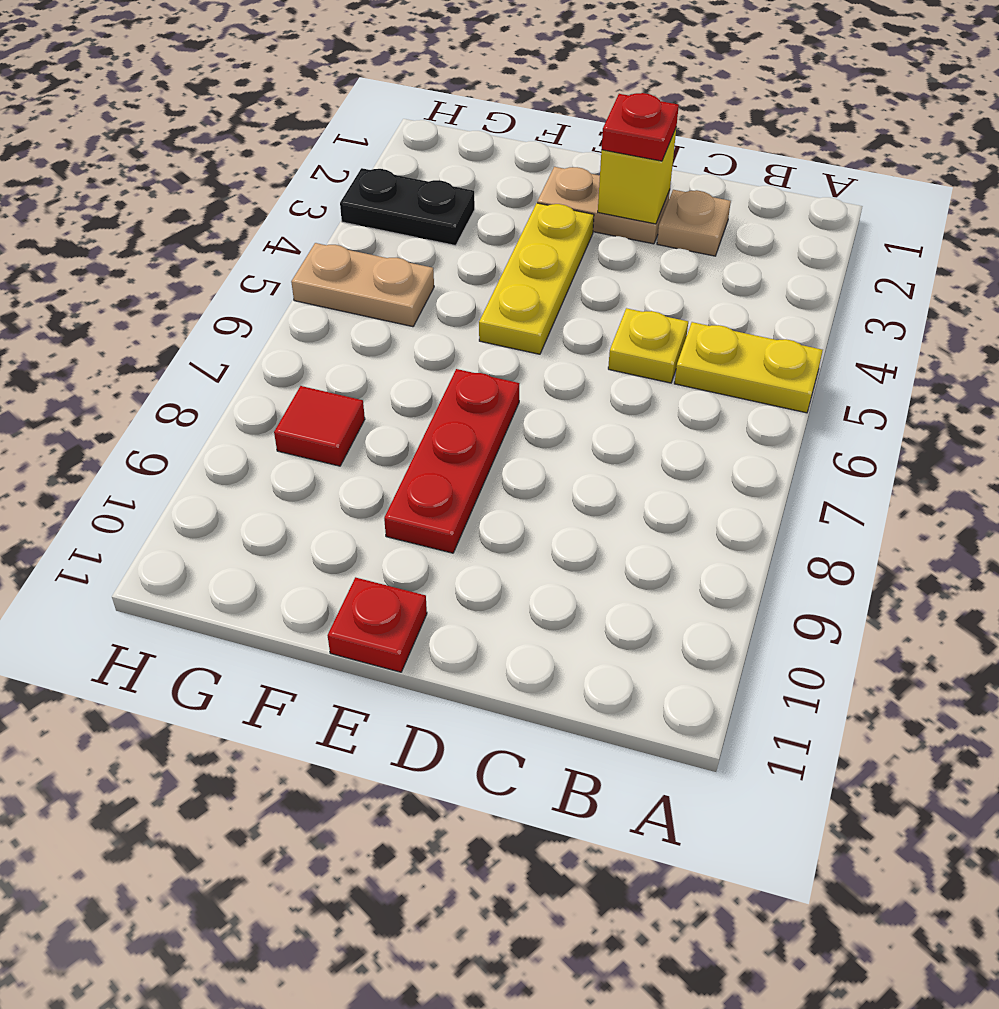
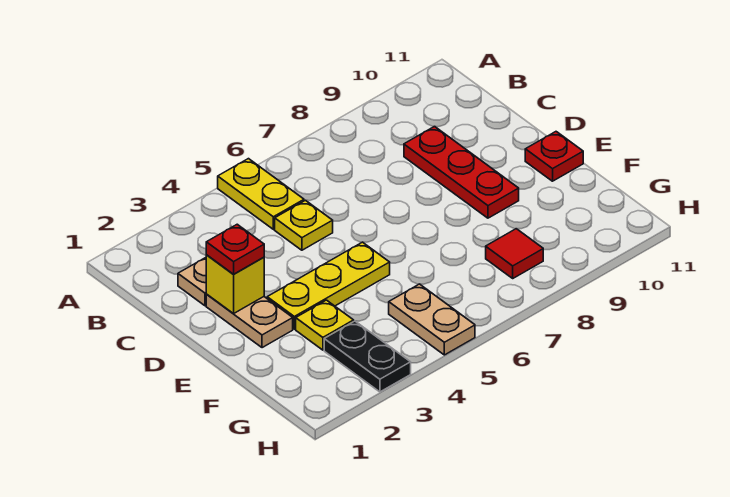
red 1x3 plate [384,369,519,553] -> red 1x3 plate turned to [404,126,519,218]
none -> yellow 1x1 plate [296,300,354,350]

